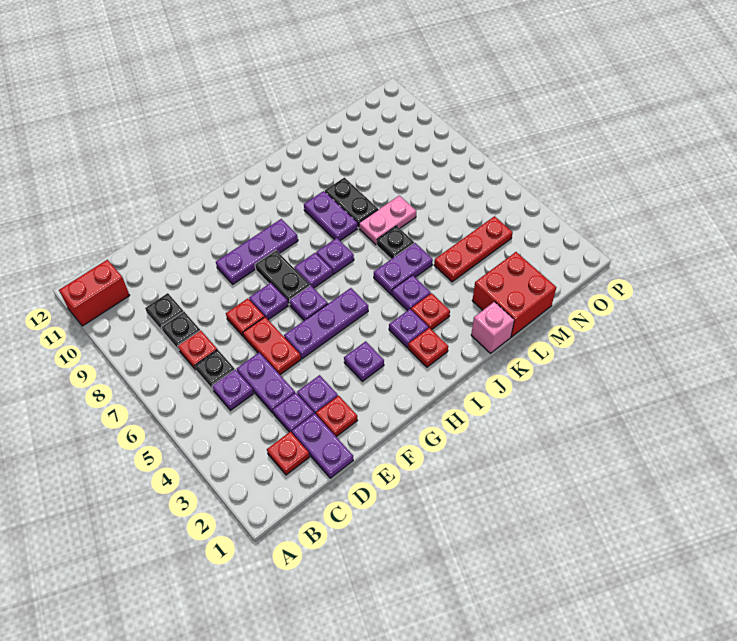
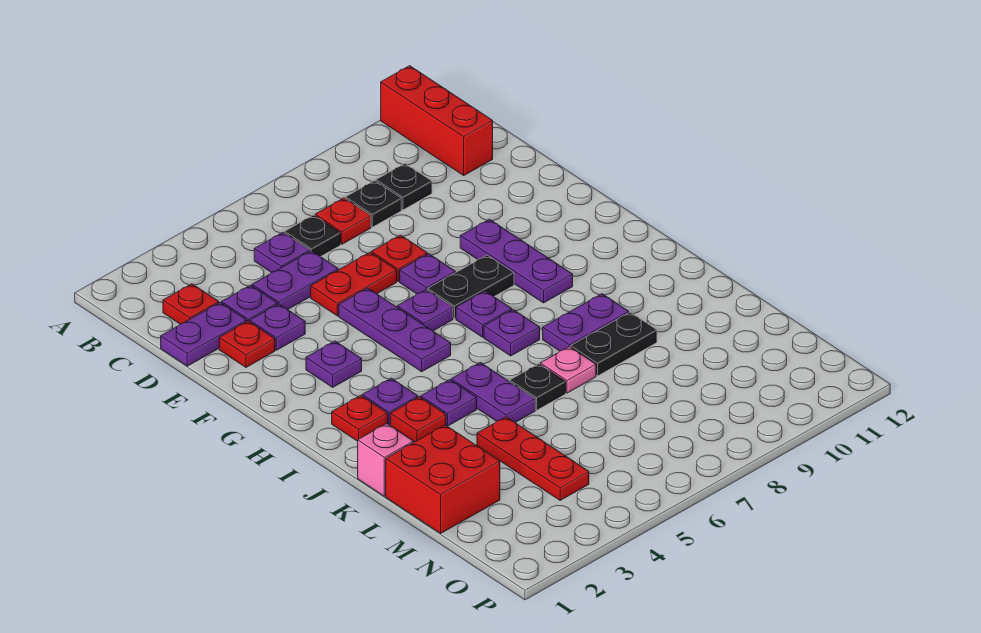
red 1x2 brick [59,260,130,326] -> red 1x3 brick [381,66,493,175]
pink 1x2 plate [359,195,416,245] -> pink 1x1 plate [540,347,596,393]

